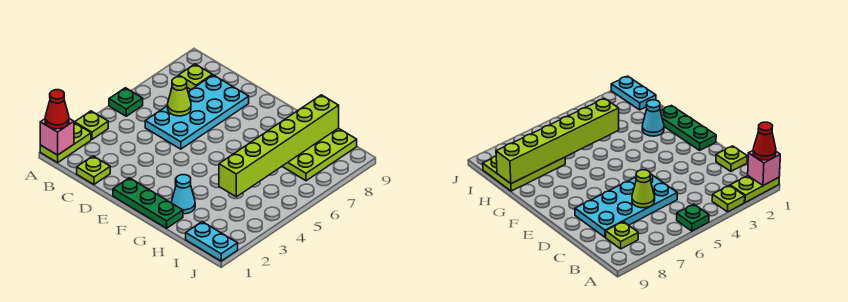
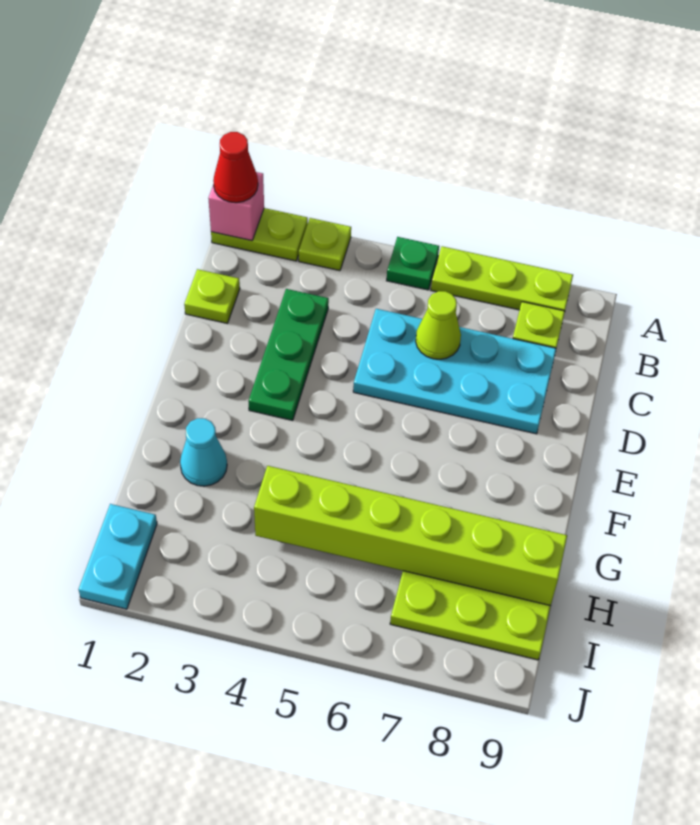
none -> lime 1x3 plate [431,246,573,311]
green 1x3 plate [113,178,183,228] -> green 1x3 plate moved to [248,289,329,420]

